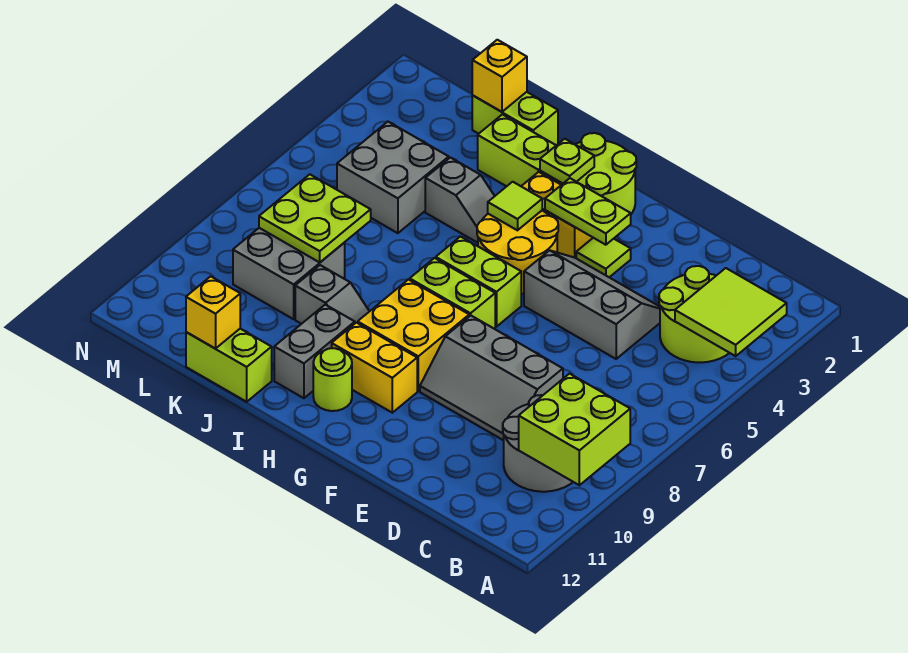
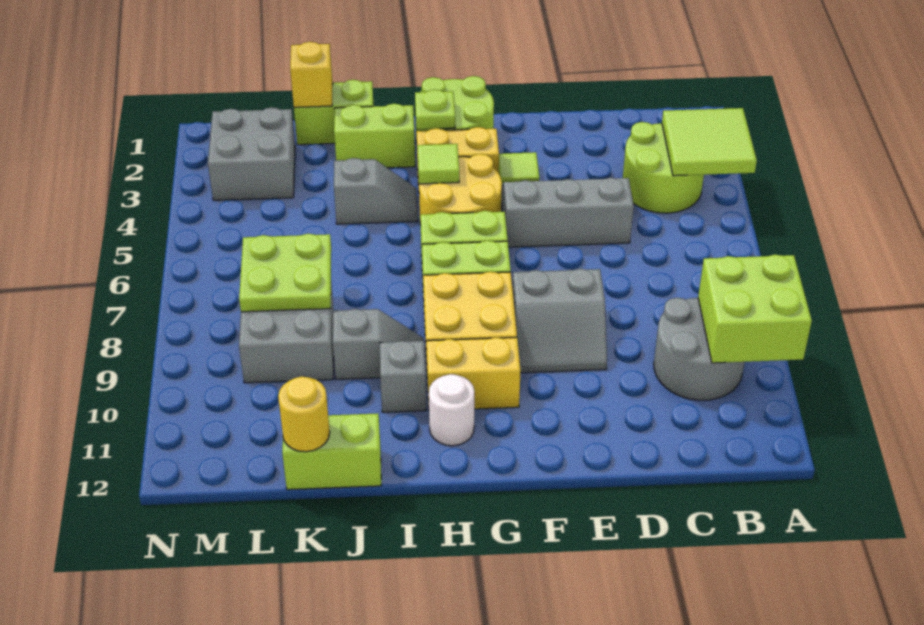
grey 2x3 slope [420,316,563,440] -> grey 2x2 slope [512,269,607,373]
lime 1x2 plate [545,178,631,245] -> none
lime 1x1 round brick [313,348,352,411] -> white 1x1 round brick [429,374,474,446]
grey 1x2 brick [274,305,355,398] -> grey 1x1 brick [380,341,426,412]
grey 2x2 brick [337,122,449,233] -> grey 2x2 brick moved to [208,107,295,200]
yellow 1x1 brick [186,276,240,349] -> yellow 1x1 round brick [278,377,330,452]

